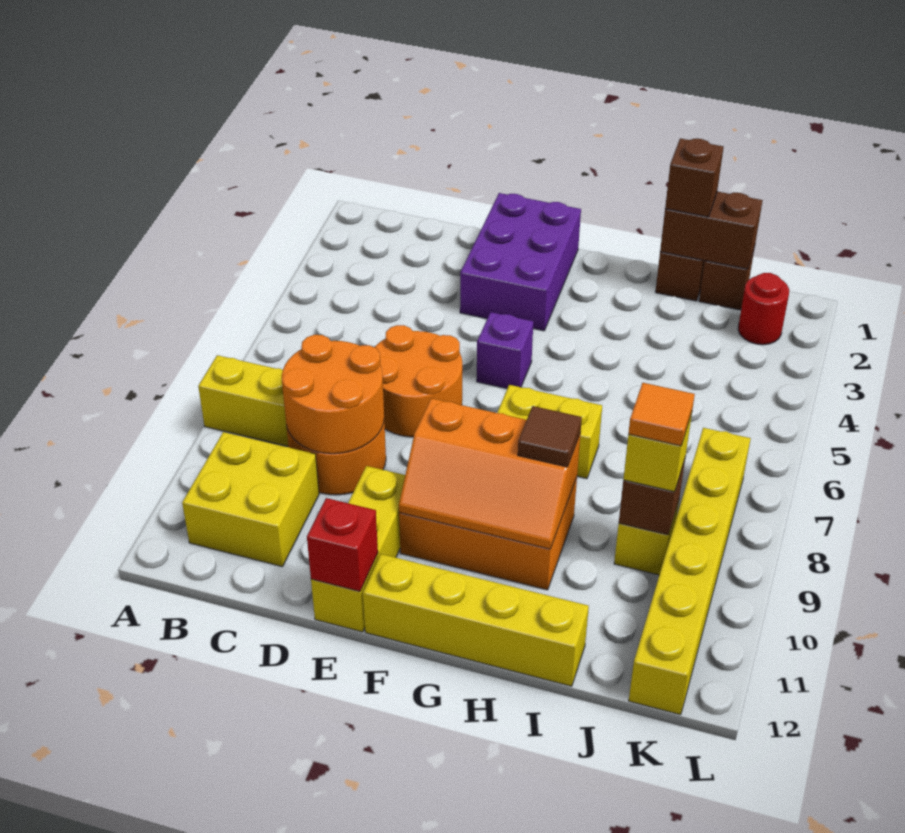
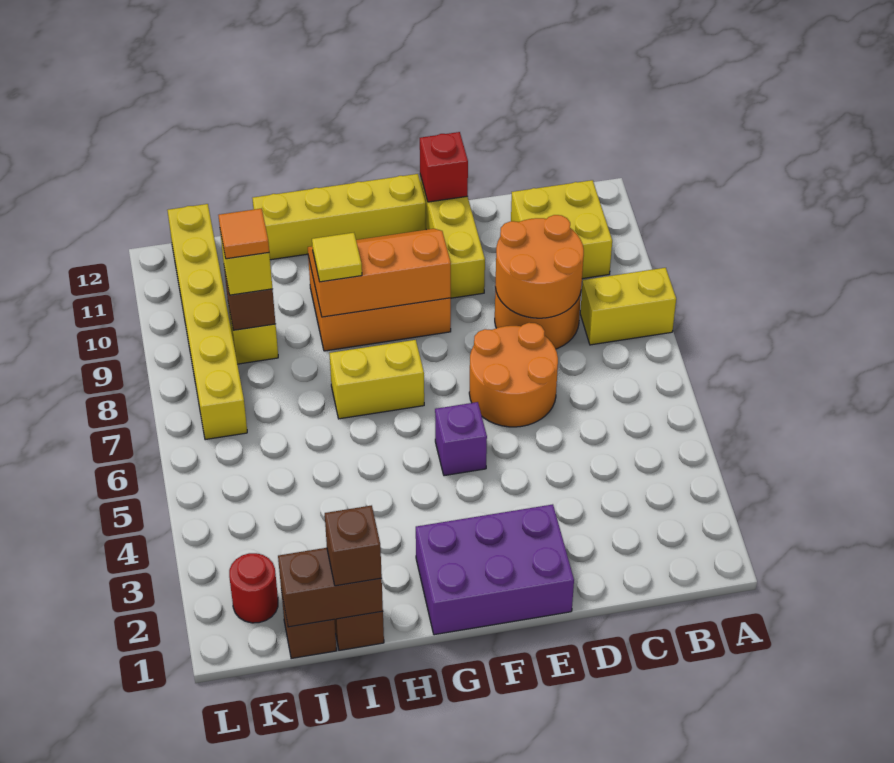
purple 2x3 brick [460,193,581,331] -> purple 2x3 brick turned to [416,504,574,635]
brown 1x1 tile [518,406,582,467] -> yellow 1x1 tile [312,233,362,282]

